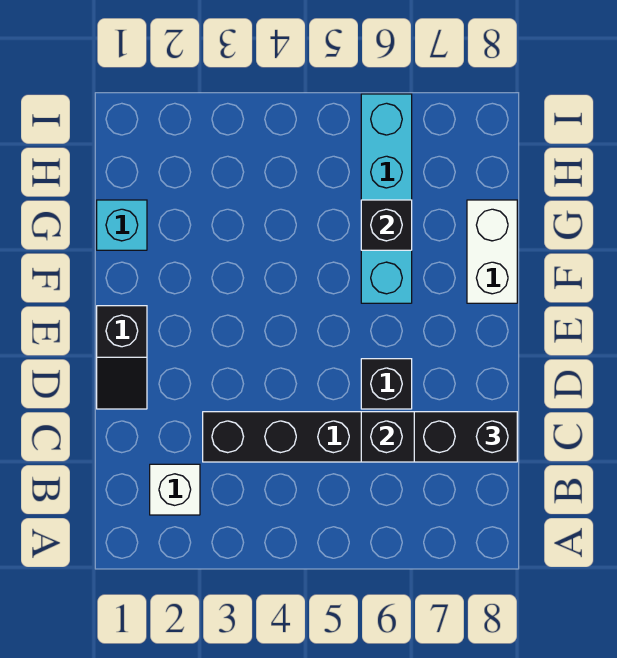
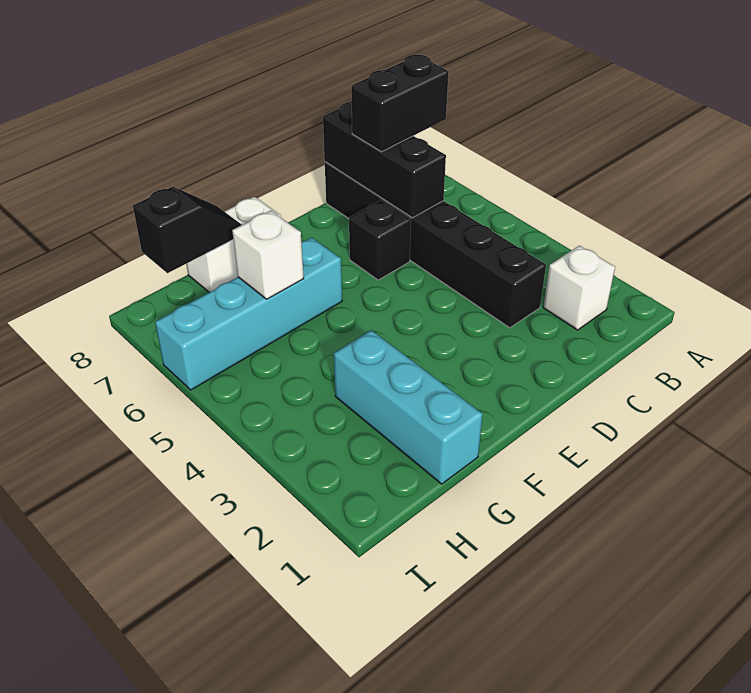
black 1x2 brick [414,412,517,462] -> black 1x2 brick turned to [351,55,449,152]
black 1x2 slope [97,306,147,409] -> black 1x2 slope moved to [133,187,242,273]
cyan 1x1 brick [97,200,147,250] -> cyan 1x3 brick [334,330,483,484]
black 1x1 brick [361,200,412,250] -> white 1x1 brick [232,211,304,299]

